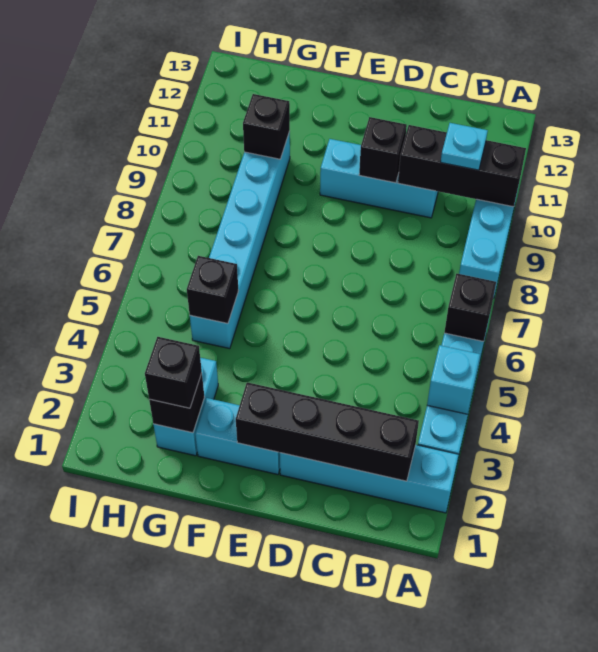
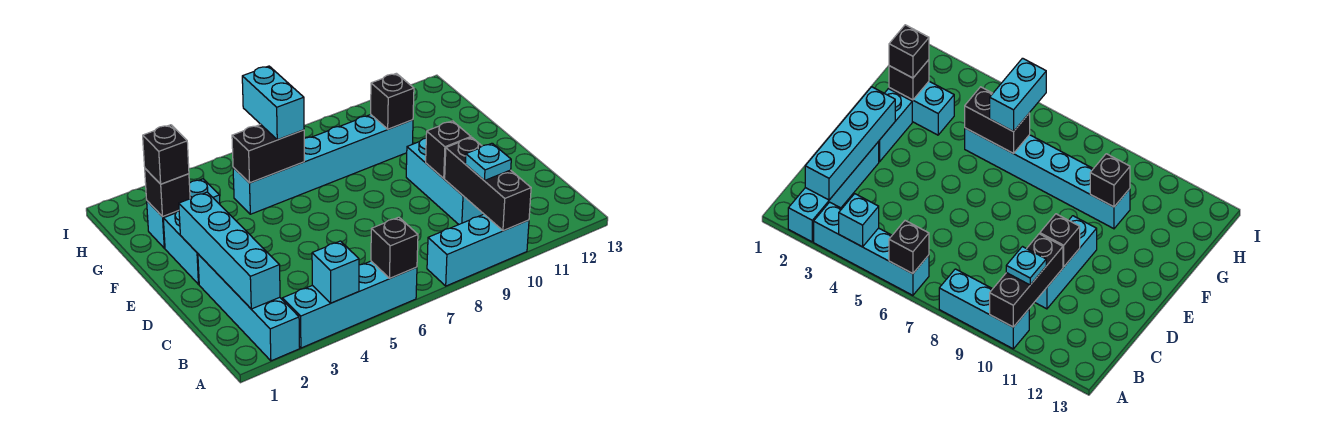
black 1x4 brick [236,382,419,481] -> cyan 1x4 brick [179,192,280,309]
black 1x1 brick [187,256,239,324] -> black 1x2 brick [232,124,304,183]
none -> cyan 1x2 brick [242,66,304,140]

